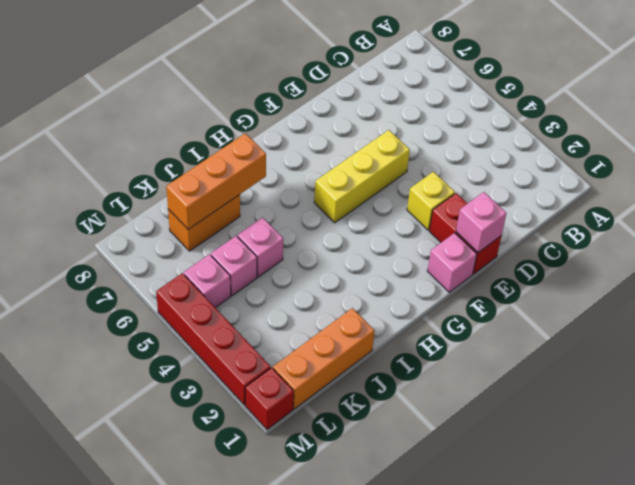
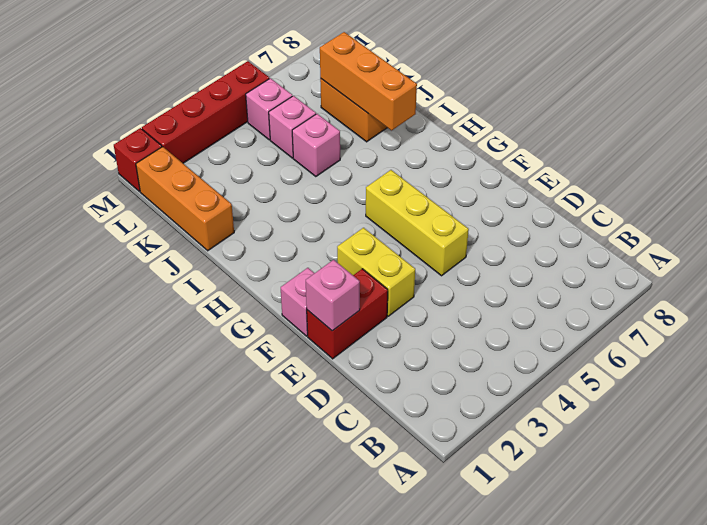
yellow 1x1 brick [407,172,455,230] -> yellow 1x2 brick [337,228,415,316]

